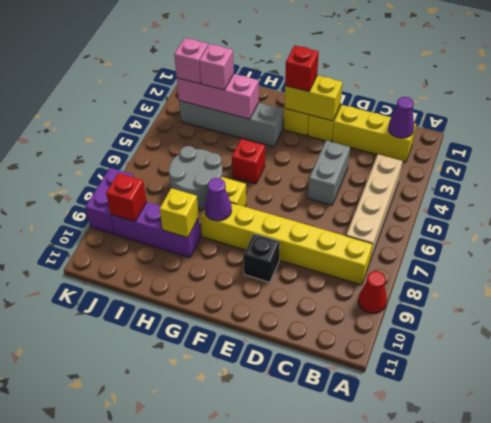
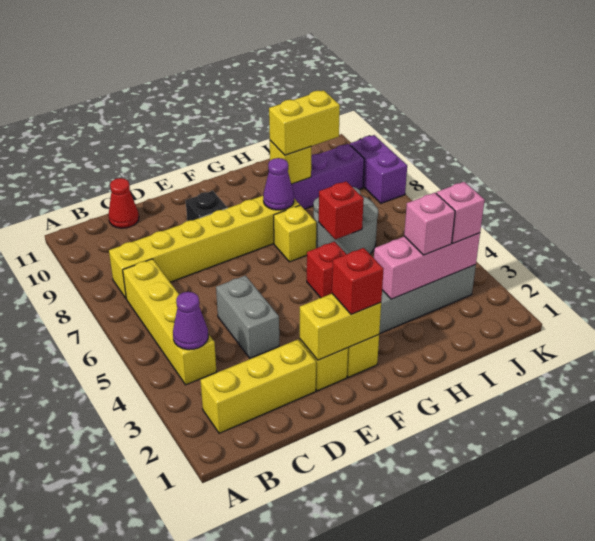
red 1x1 cone [358,271,387,314] -> red 1x1 cone moved to [108,178,139,228]
purple 1x1 cone [388,97,414,138] -> purple 1x1 cone moved to [173,292,208,350]
tan 1x4 brick [346,154,403,261] -> yellow 1x4 brick [123,259,216,385]
none -> yellow 1x2 brick [269,90,340,155]
red 1x1 brick [106,173,147,222] -> red 1x1 brick moved to [319,181,364,240]

